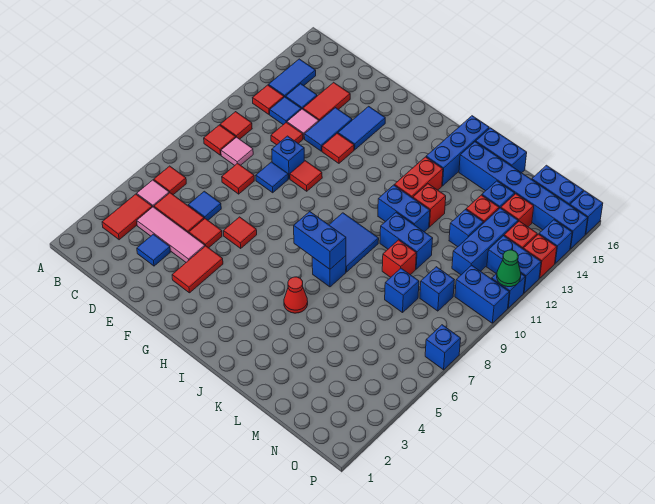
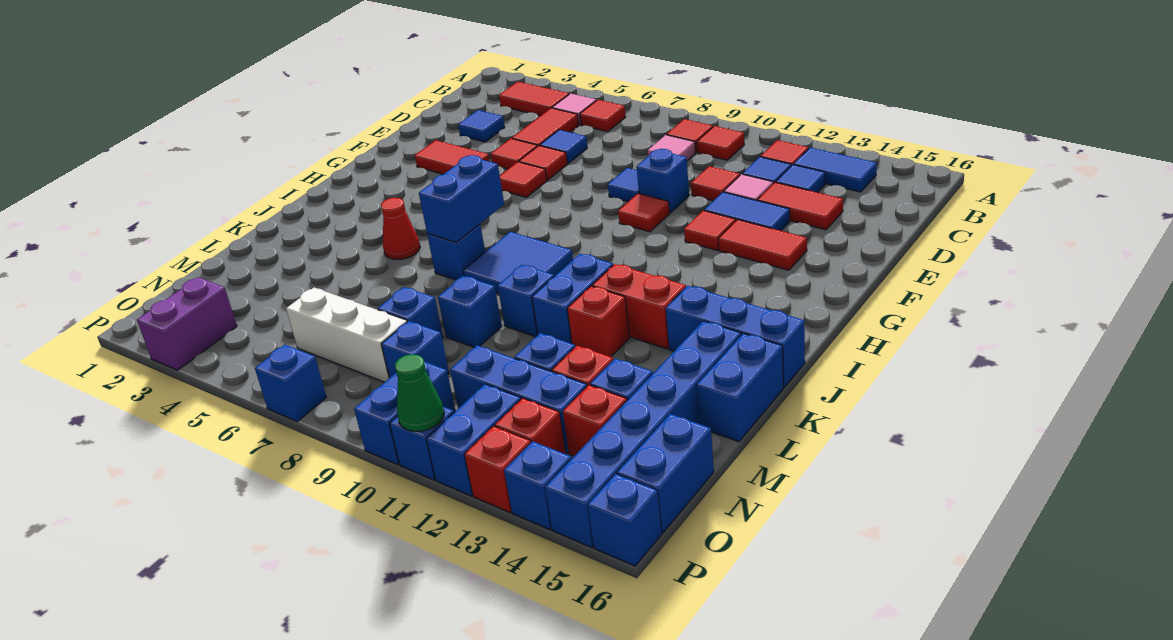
pink 1x3 tile [137,207,205,262] -> none
red 1x1 tile [222,163,254,194] -> red 1x1 tile moved to [519,146,567,180]
blue 1x2 tile [338,106,385,150] -> red 1x2 tile [718,220,807,270]
blue 1x2 brick [380,212,433,269] -> blue 1x1 brick [498,265,554,337]
red 1x1 brick [382,240,416,277] -> blue 1x1 brick [438,276,502,347]
none -> white 1x3 brick [286,287,407,382]
none -> purple 1x2 brick [137,277,237,370]

